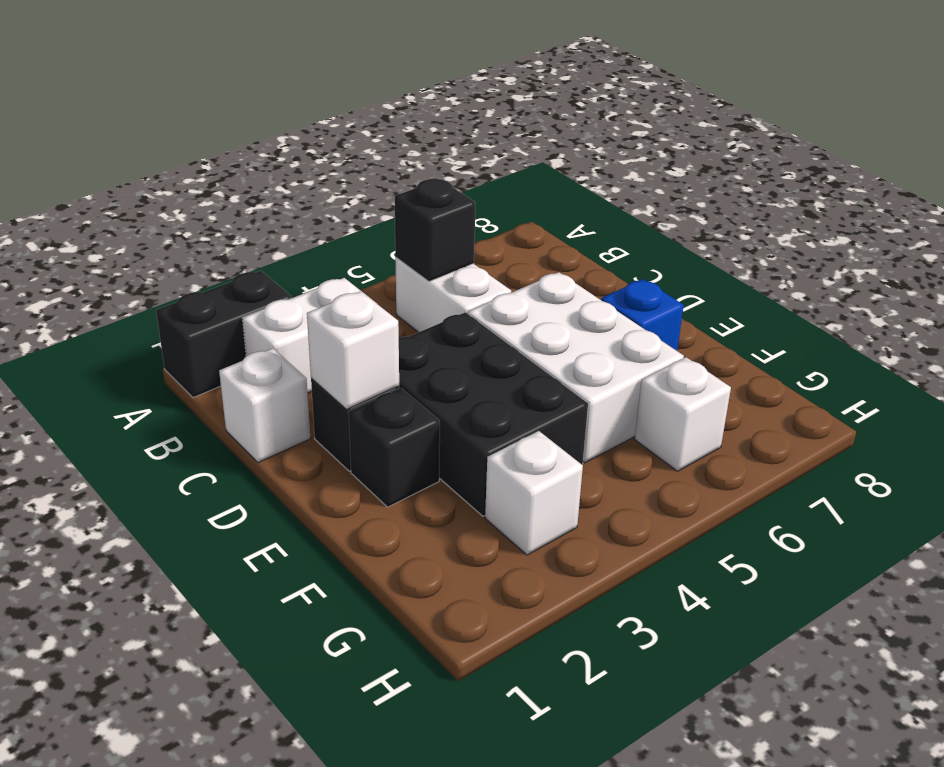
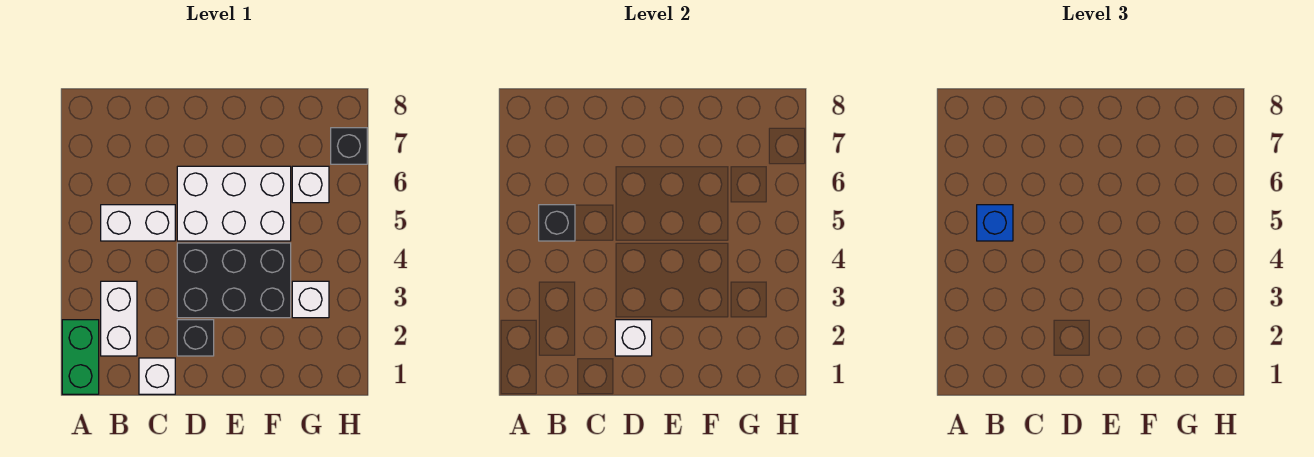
black 1x2 brick [156,271,292,398] -> green 1x2 brick [62,320,99,394]
black 1x1 brick [348,388,440,507] -> black 1x1 brick moved to [331,128,367,164]
blue 1x1 brick [601,279,684,351] -> blue 1x1 brick moved to [977,205,1013,241]

